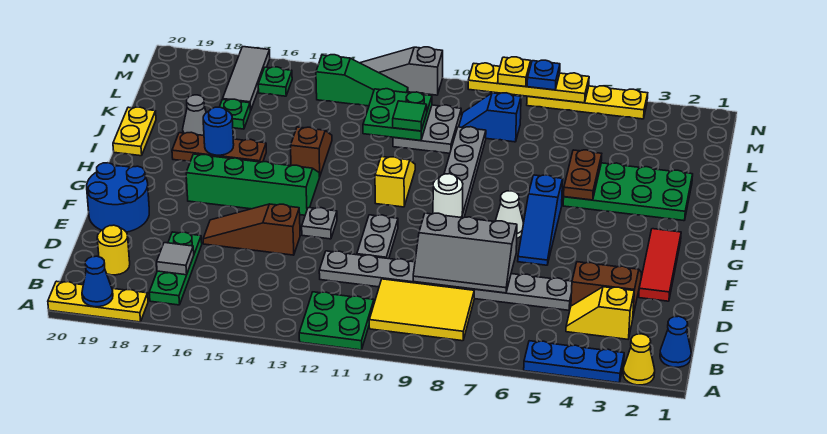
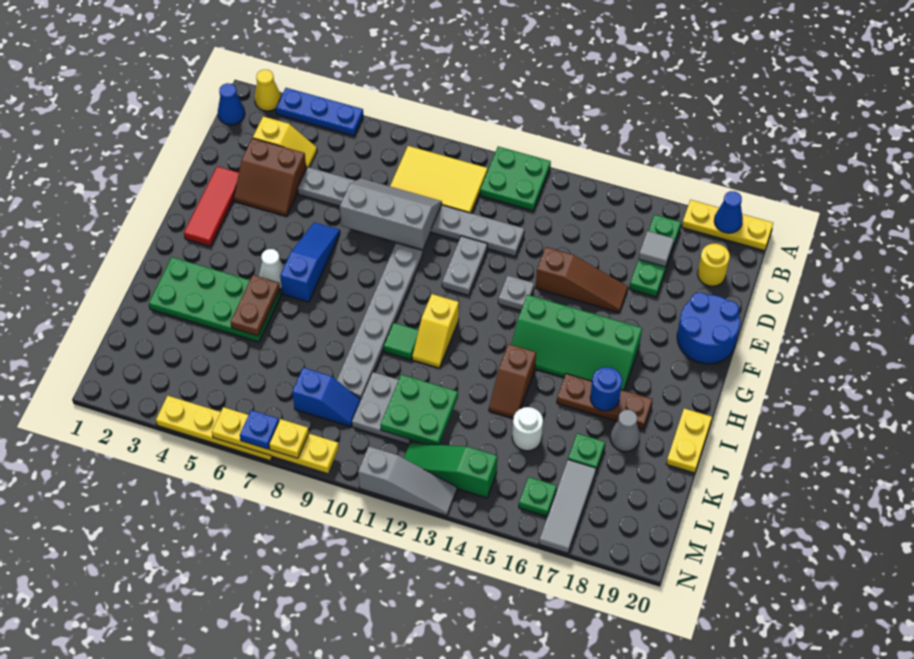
white 1x1 cone [496,191,524,238] -> white 1x1 cone moved to [259,249,284,289]
white 1x1 round brick [433,174,463,217] -> white 1x1 round brick moved to [512,407,543,451]
green 1x1 tile [393,101,427,131] -> green 1x1 tile moved to [384,323,419,360]

